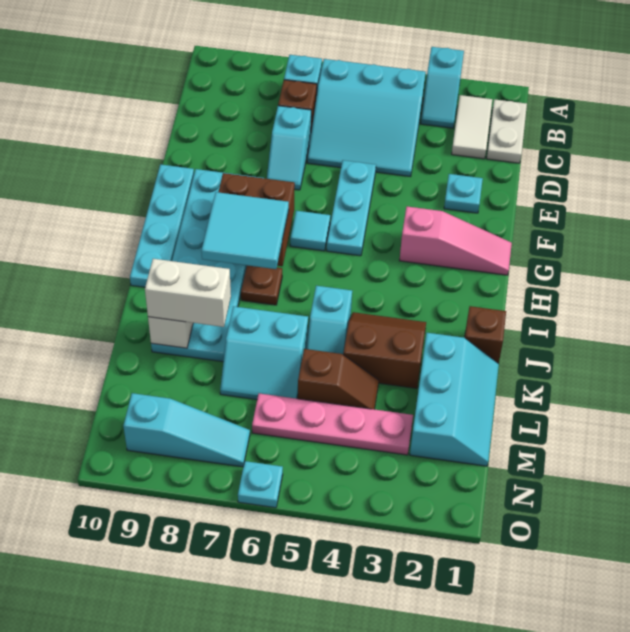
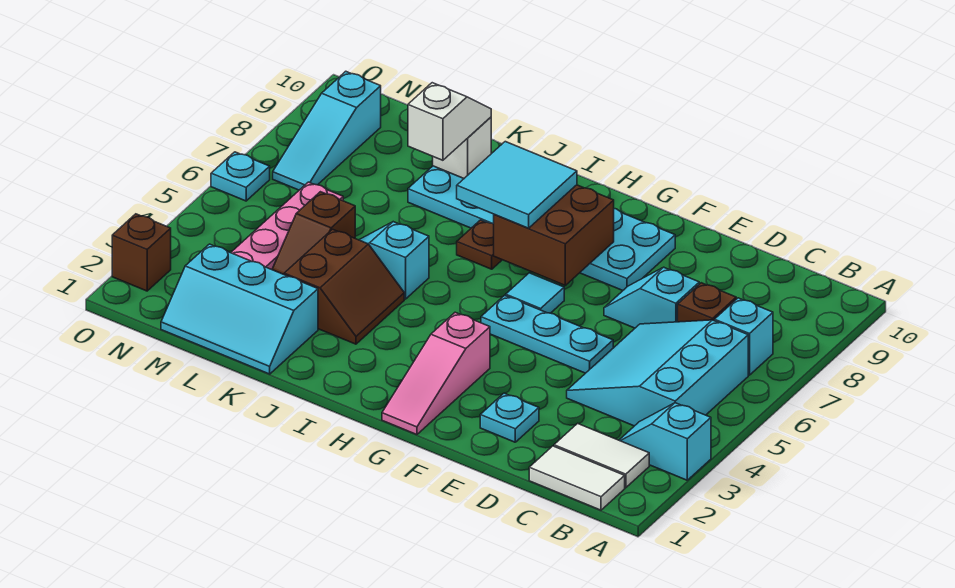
white 1x2 plate [487,99,527,163] -> white 1x2 tile [529,446,625,510]
cyan 1x4 plate [130,164,194,287] -> none
brown 1x1 brick [465,306,506,364] -> brown 1x1 brick moved to [112,214,171,291]
cyan 2x2 slope [220,306,308,400] -> none
white 1x2 brick [145,259,231,327] -> white 1x2 slope [408,83,491,160]

